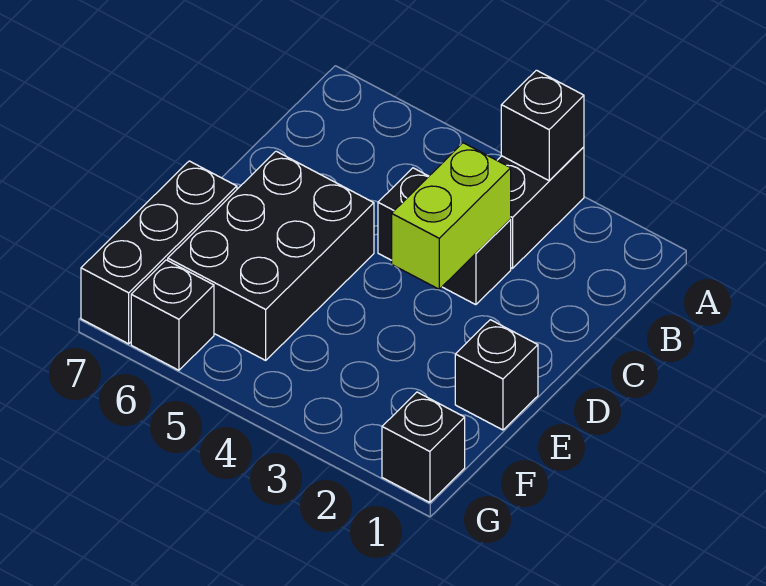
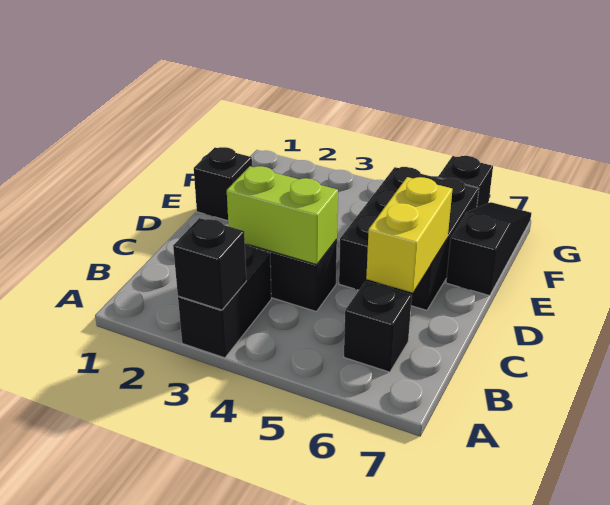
lime 1x2 brick [392,143,511,289] -> lime 1x2 brick turned to [227,166,338,265]
none -> yellow 1x2 brick [366,177,452,293]
black 1x3 brick [81,161,237,344] -> black 1x3 slope [446,202,531,296]
black 1x1 brick [382,392,465,502] -> black 1x1 brick moved to [344,281,412,372]

